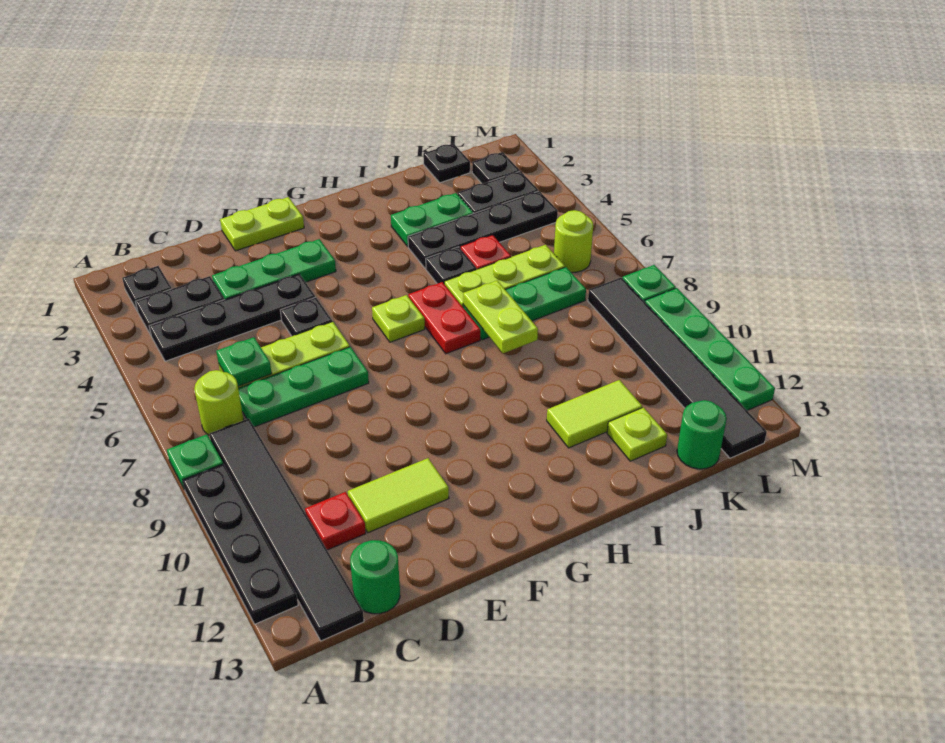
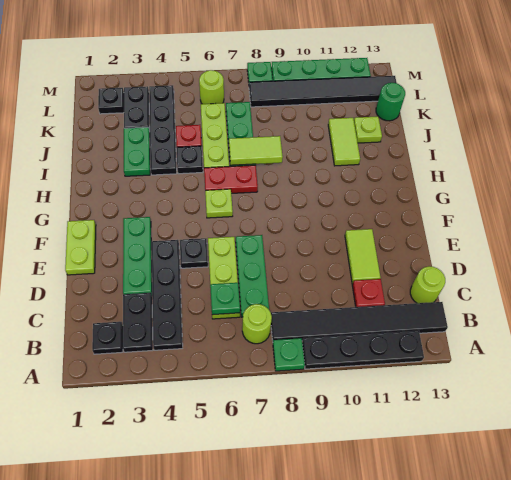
green 1x1 round brick [350,540,400,614] -> lime 1x1 round brick [410,266,445,303]
lime 1x2 plate [463,281,538,353] -> lime 1x2 tile [229,136,283,165]
black 1x1 plate [423,144,470,183] -> none

